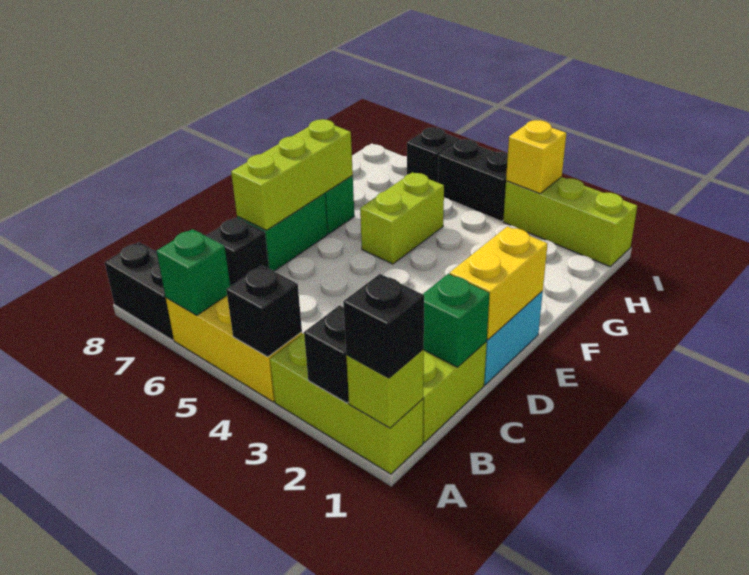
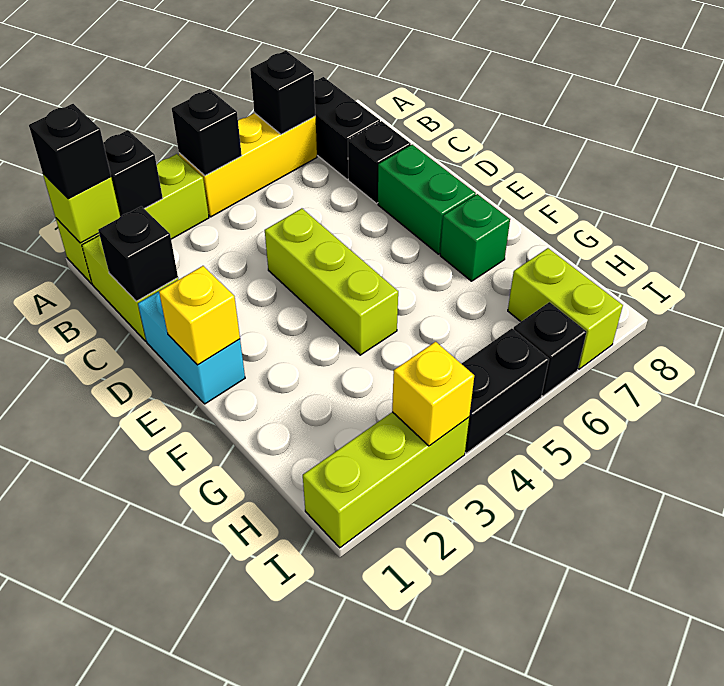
green 1x1 brick [157,229,230,315] -> black 1x1 brick [250,51,315,134]
black 1x2 brick [105,242,174,340] -> black 1x2 brick turned to [314,77,380,179]
green 1x1 brick [423,274,490,367] -> black 1x1 brick [98,206,178,301]
yellow 1x2 brick [450,226,547,340] -> yellow 1x1 brick [159,266,240,365]
lime 1x3 brick [231,119,353,230] -> lime 1x3 brick moved to [265,208,398,355]
lime 1x2 brick [360,172,444,264] -> lime 1x2 brick moved to [508,248,623,369]

